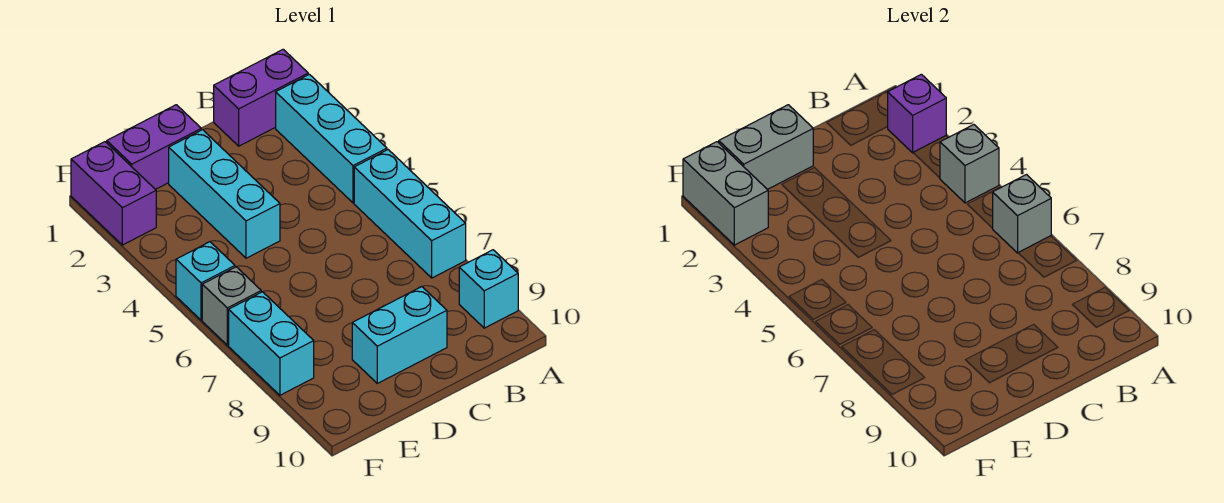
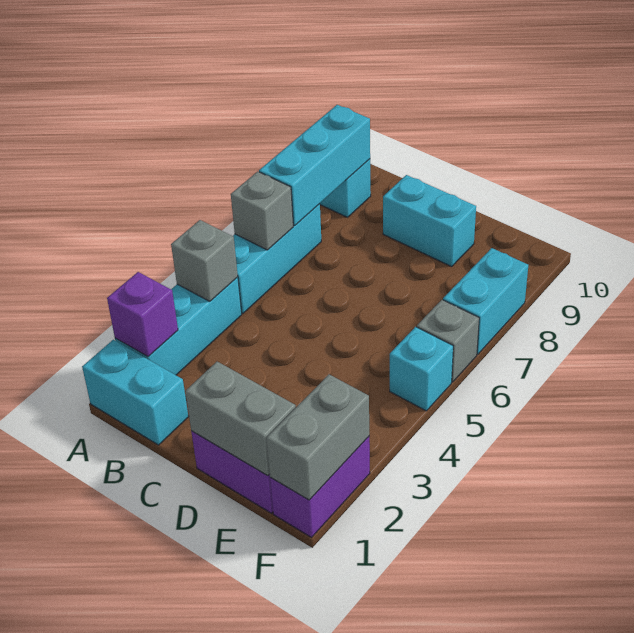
purple 1x2 brick [214,49,308,146] -> cyan 1x2 brick [82,340,188,445]
cyan 1x3 brick [169,130,280,258] -> cyan 1x3 brick moved to [259,105,370,226]

